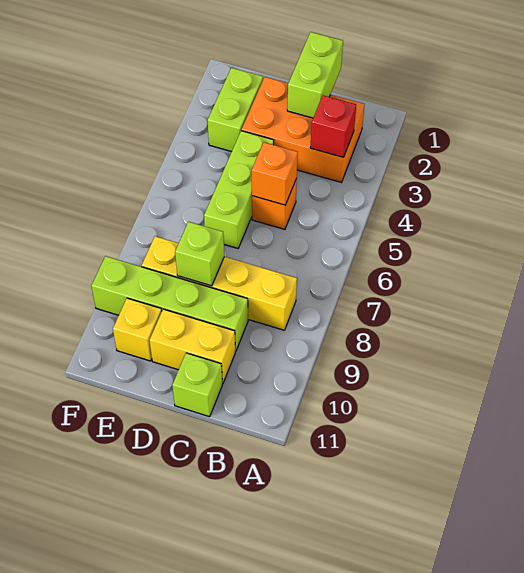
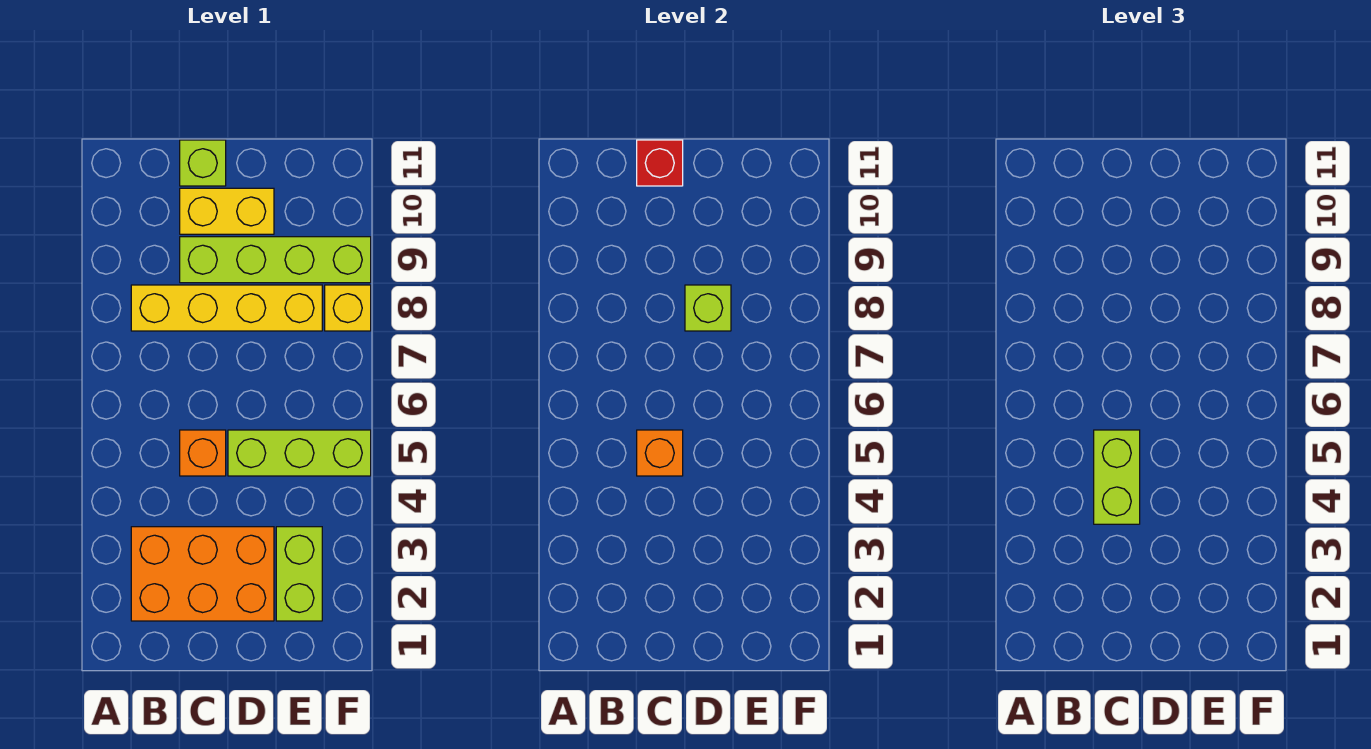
red 1x1 brick [310,95,356,157] -> red 1x1 brick moved to [637,140,683,186]
lime 1x2 brick [287,32,343,118] -> lime 1x2 brick moved to [1094,430,1140,524]
lime 1x3 brick [204,131,274,248] -> lime 1x3 brick turned to [228,430,371,476]
yellow 1x1 brick [113,298,162,361] -> yellow 1x1 brick moved to [325,285,371,331]

